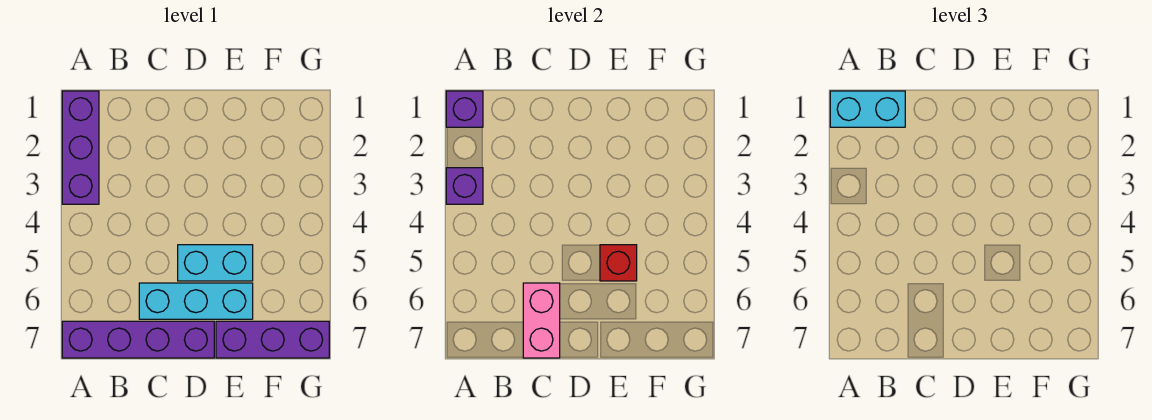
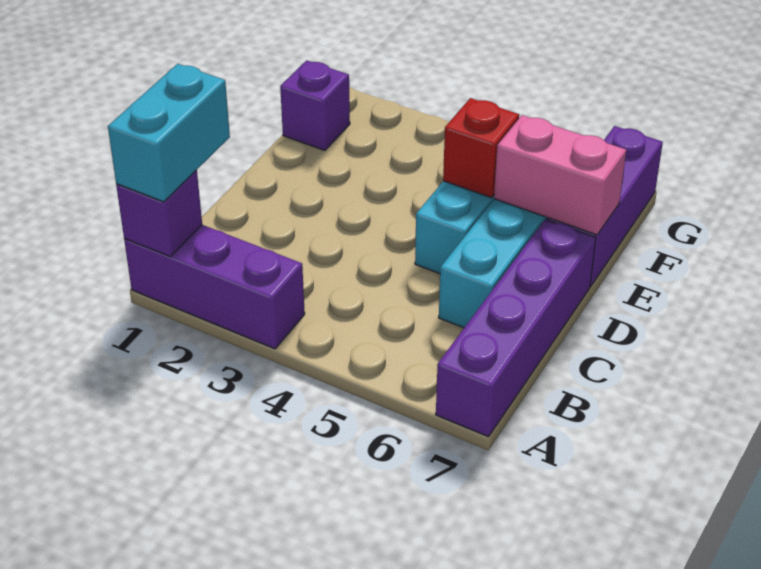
purple 1x1 brick [446,168,483,204] -> purple 1x1 brick moved to [280,60,350,150]
pink 1x2 brick [523,283,560,358] -> pink 1x2 brick moved to [494,115,626,235]

